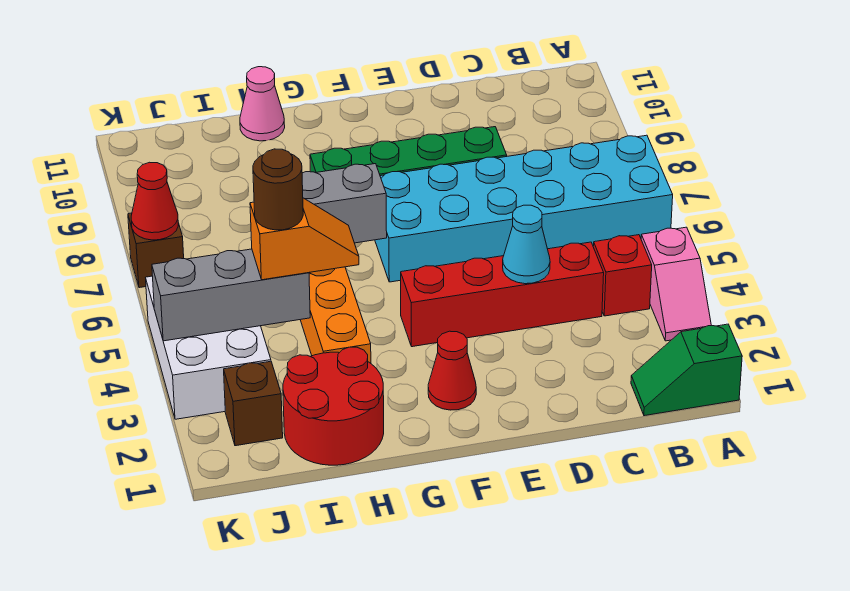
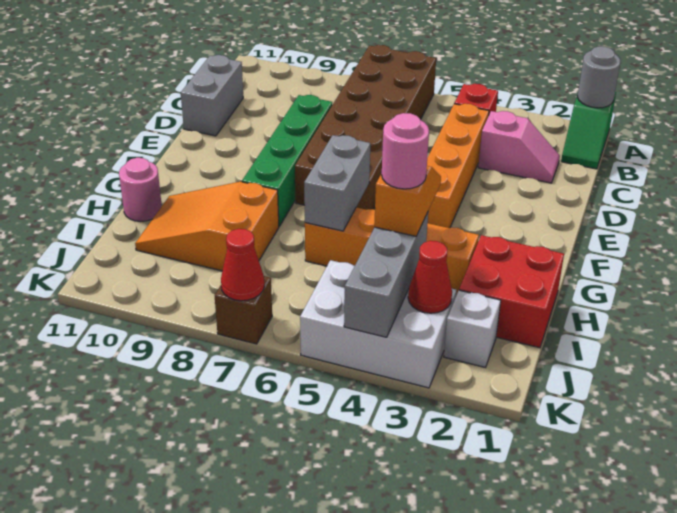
none -> grey 1x1 round brick [578,46,620,108]
pink 1x2 slope [641,227,711,341] -> pink 1x2 slope moved to [478,111,560,183]
cyan 2x6 brick [375,135,673,282] -> brown 2x6 brick [295,45,436,210]
red 1x4 brick [401,242,604,347] -> orange 1x4 brick [427,104,489,228]
none -> grey 1x2 brick [181,55,243,136]
cyan 1x1 cone [503,205,550,284] -> none
red 1x1 cone [428,331,476,410] -> red 1x1 cone moved to [408,241,452,313]
red 2x2 round brick [283,347,384,465] -> red 2x2 brick [459,235,564,348]
none -> orange 2x3 slope [135,182,279,271]
pink 1x1 cone [240,67,285,141] -> pink 1x1 round brick [119,158,162,221]
brown 1x1 round brick [253,149,303,230] -> pink 1x1 round brick [382,113,429,189]
brown 1x1 brick [224,361,283,446] -> white 1x1 brick [444,290,501,367]

